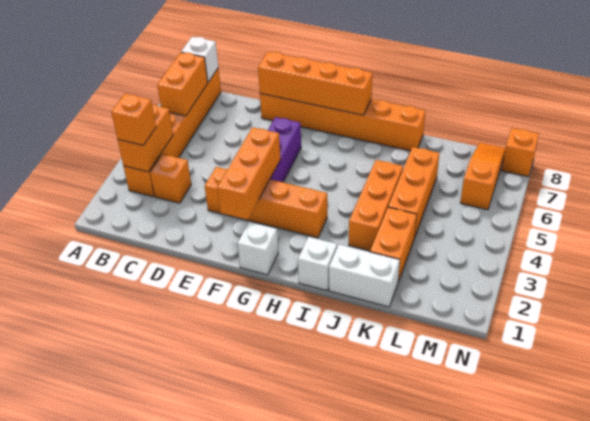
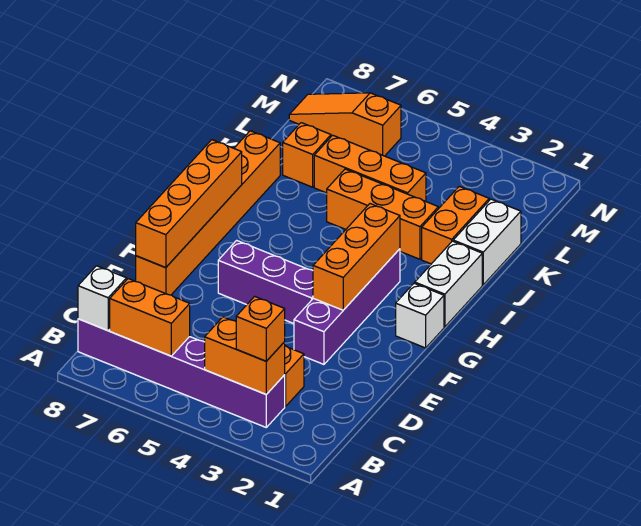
orange 1x6 brick [124,68,221,197] -> purple 1x6 brick [78,319,285,427]
orange 1x4 brick [205,167,327,238] -> purple 1x4 brick [294,249,400,364]
orange 1x3 brick [217,127,281,220] -> orange 1x3 brick turned to [313,204,400,310]
white 1x1 brick [298,237,337,291] -> white 1x2 brick [415,241,482,327]
orange 1x2 brick [370,207,417,282] -> orange 1x2 brick turned to [422,186,489,264]
orange 1x1 brick [502,128,539,177] -> orange 1x1 brick moved to [283,123,331,187]

